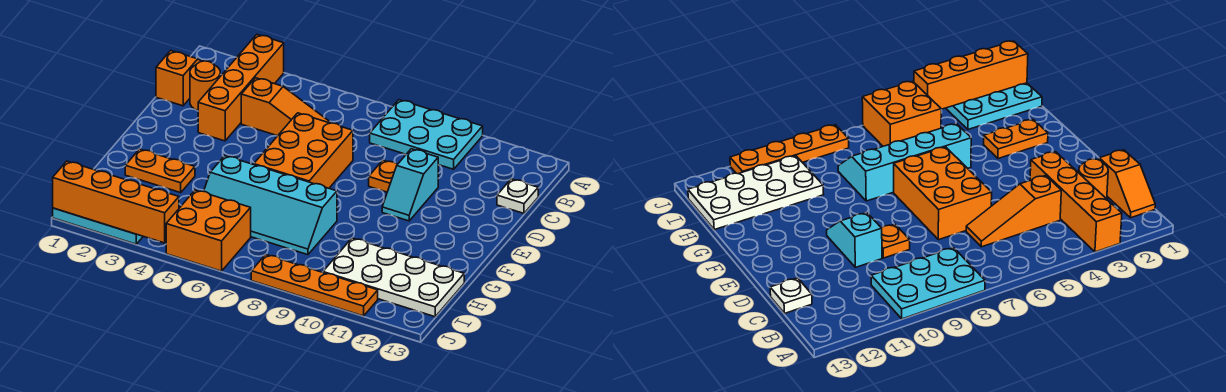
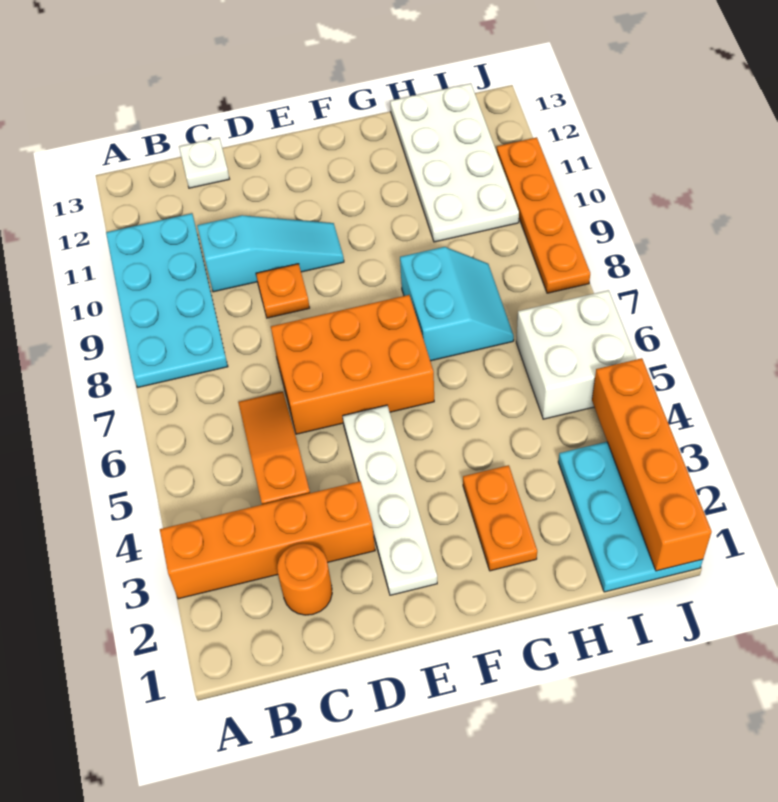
cyan 2x3 plate [370,100,483,169] -> cyan 2x4 plate [106,213,228,388]
orange 1x2 slope [156,51,202,106] -> none
cyan 1x2 slope [382,149,438,221] -> cyan 1x3 slope [197,215,344,292]
none -> white 1x4 plate [343,405,437,595]
cyan 2x4 slope [204,156,337,255] -> cyan 2x2 slope [400,247,514,361]
orange 2x2 brick [166,190,251,271] -> white 2x2 brick [516,290,636,419]

